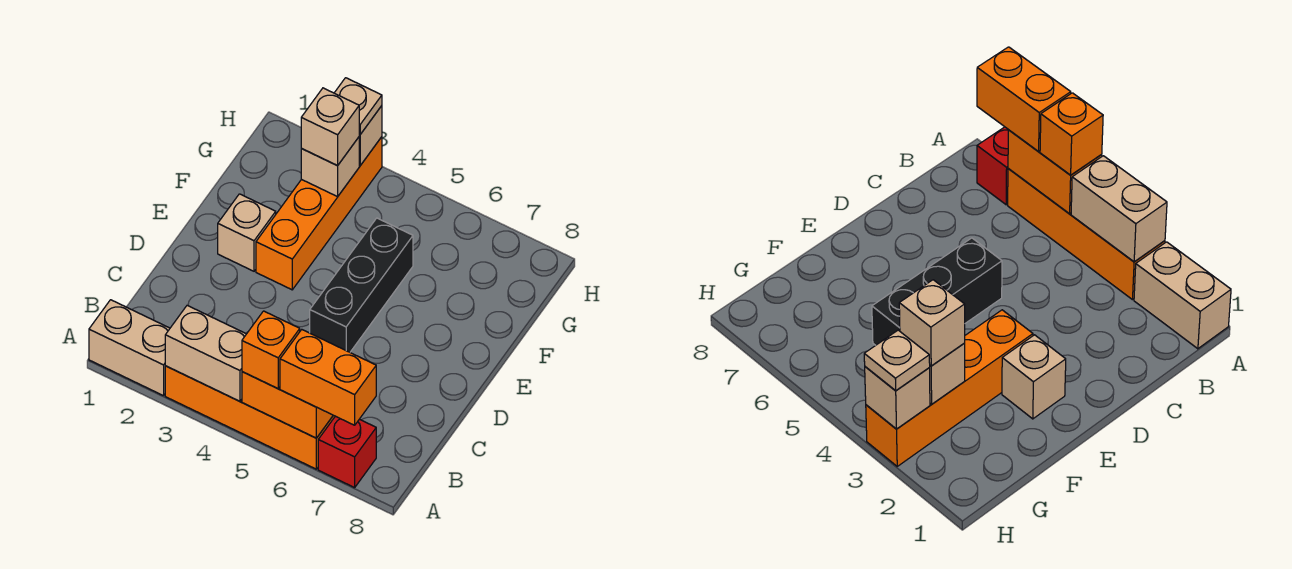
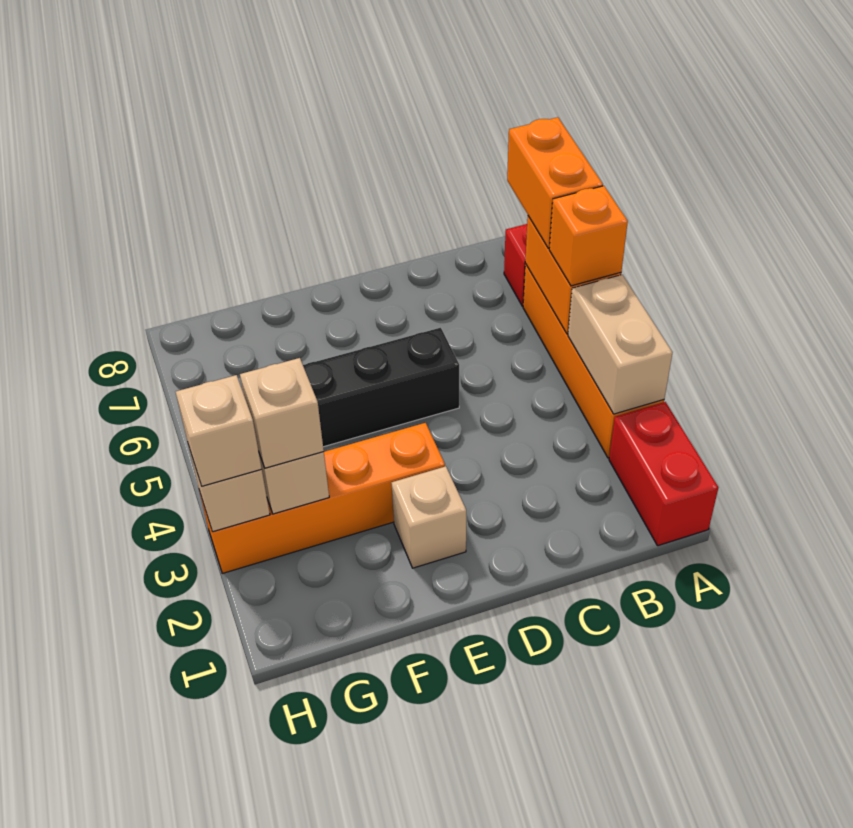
tan 1x2 brick [89,300,170,396] -> red 1x2 brick [609,402,718,546]
tan 1x1 plate [335,78,382,134] -> tan 1x1 brick [176,375,262,486]

